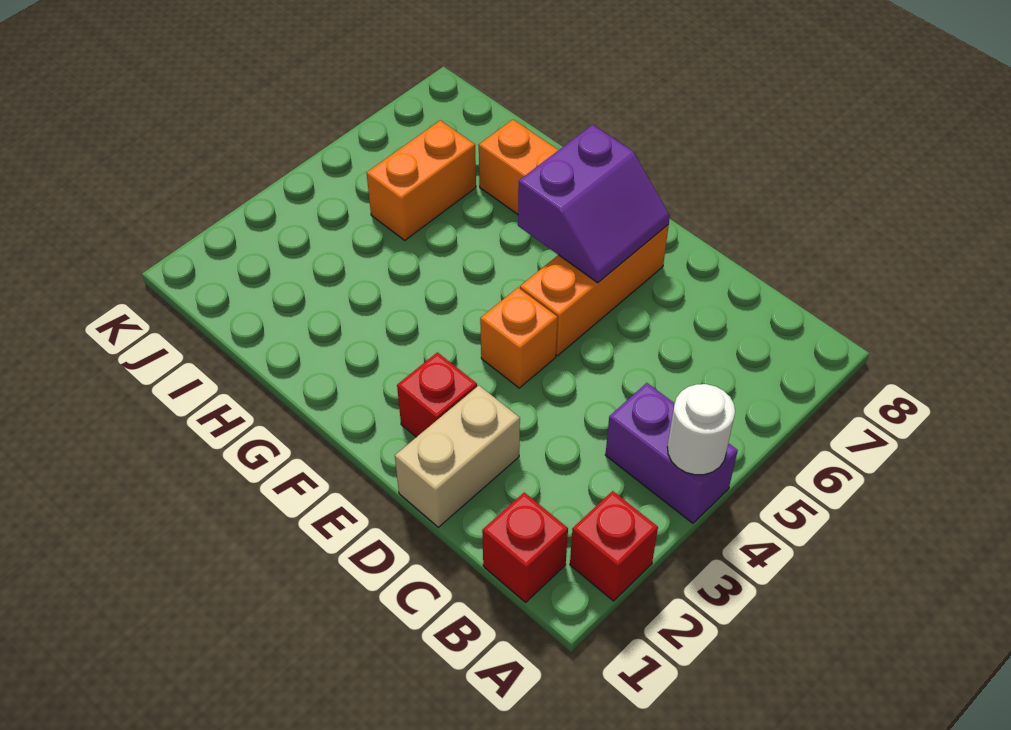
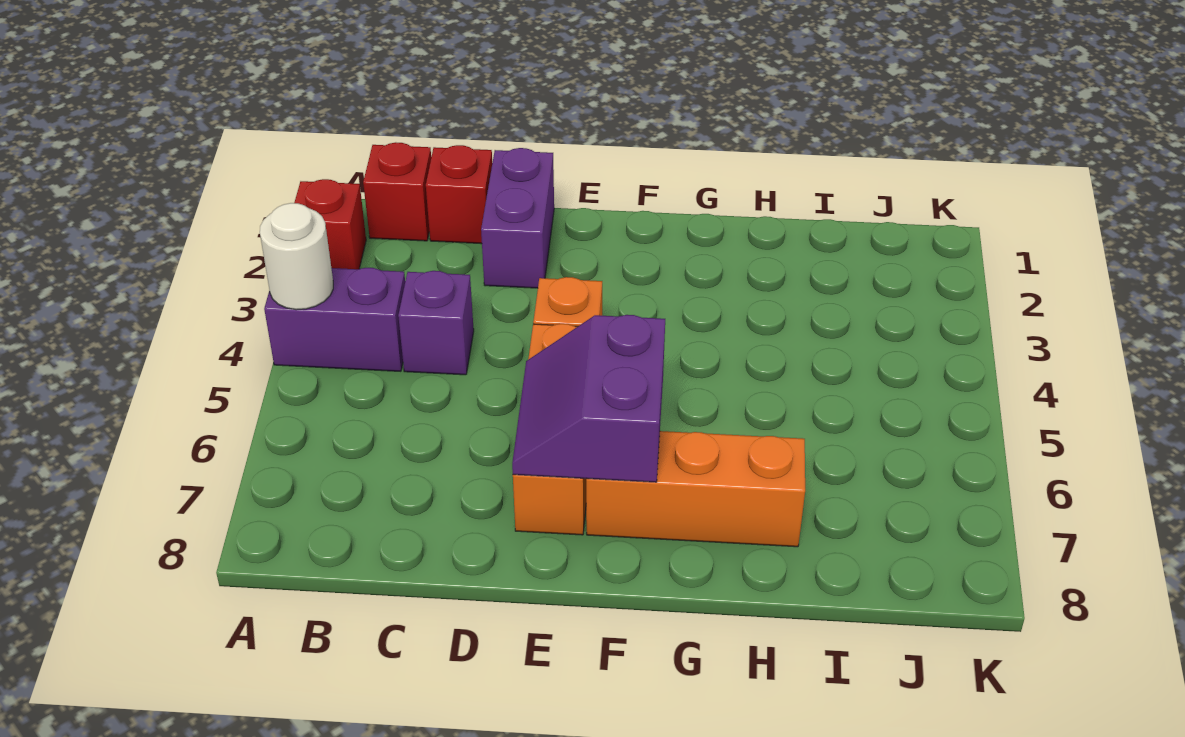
none -> purple 1x1 brick [398,271,474,375]
tan 1x2 brick [395,386,520,527] -> purple 1x2 brick [481,148,554,288]
red 1x1 brick [397,352,477,437] -> red 1x1 brick moved to [426,145,492,244]
orange 1x2 brick [367,120,476,240] -> none

